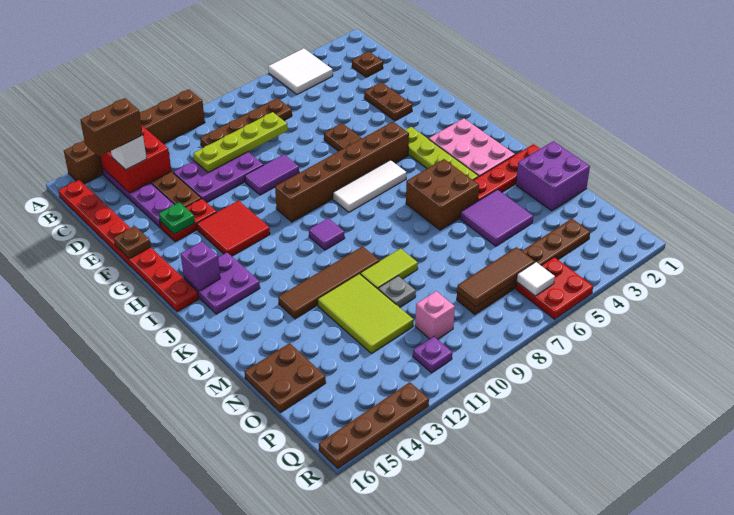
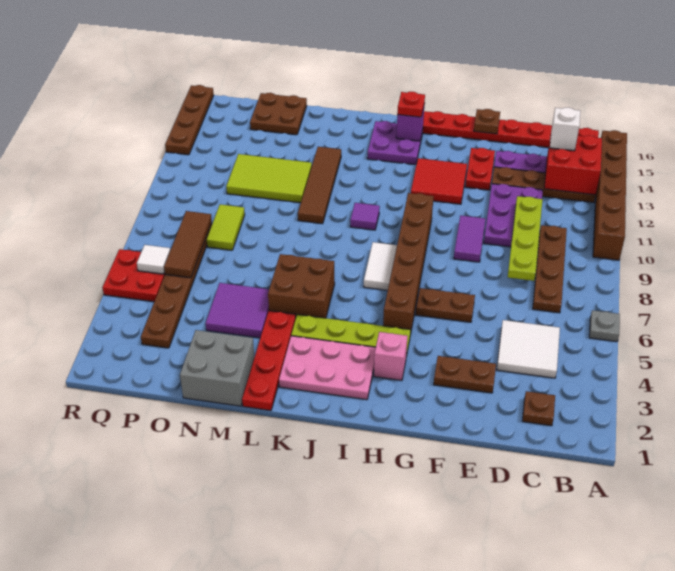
white 2x2 tile [268,48,333,94] -> white 2x2 tile moved to [497,320,560,378]
brown 1x2 brick [80,98,143,157] -> none
green 1x1 plate [159,202,195,234] -> none
white 1x3 tile [333,160,406,212] -> white 1x2 tile [364,242,397,290]
none -> red 1x1 plate [397,92,425,117]
purple 2x2 brick [516,141,590,211] -> grey 2x2 brick [180,330,254,406]
lime 1x2 tile [360,249,418,289] -> lime 1x2 tile moved to [207,204,245,250]
grey 1x1 plate [378,276,416,307] -> grey 1x1 plate moved to [589,310,620,342]
pink 1x1 brick [415,291,455,339] -> pink 1x1 brick moved to [374,332,408,380]
purple 1x1 plate [413,336,452,373] -> none

